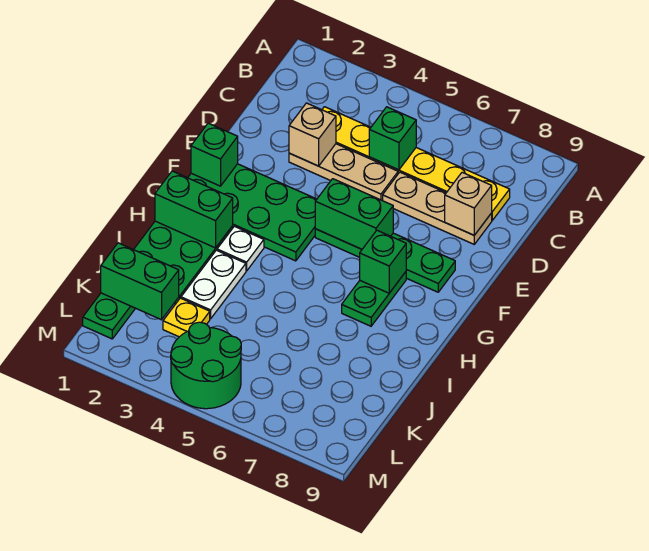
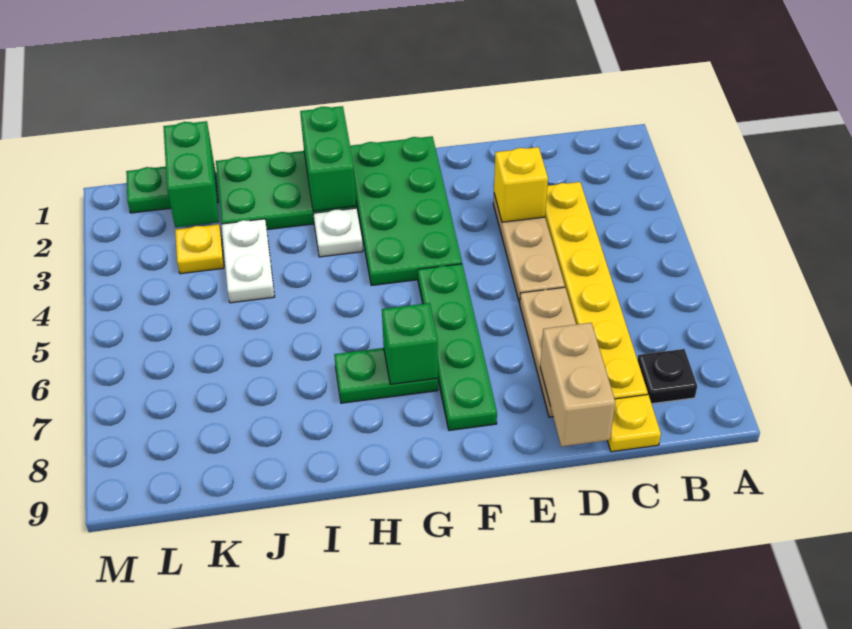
none -> black 1x1 plate [637,349,697,404]
green 1x1 brick [369,107,416,170] -> none
none -> yellow 1x1 plate [607,395,661,452]
tan 1x1 brick [289,103,336,166] -> yellow 1x1 brick [494,147,548,222]
tan 1x1 brick [445,172,492,235] -> tan 1x2 brick [540,323,615,447]
green 1x1 brick [191,123,238,186] -> none
green 1x2 brick [315,179,393,249] -> none
white 1x2 plate [181,250,246,319] -> white 1x2 plate turned to [222,219,275,303]
green 2x2 round brick [171,322,241,409] -> none

